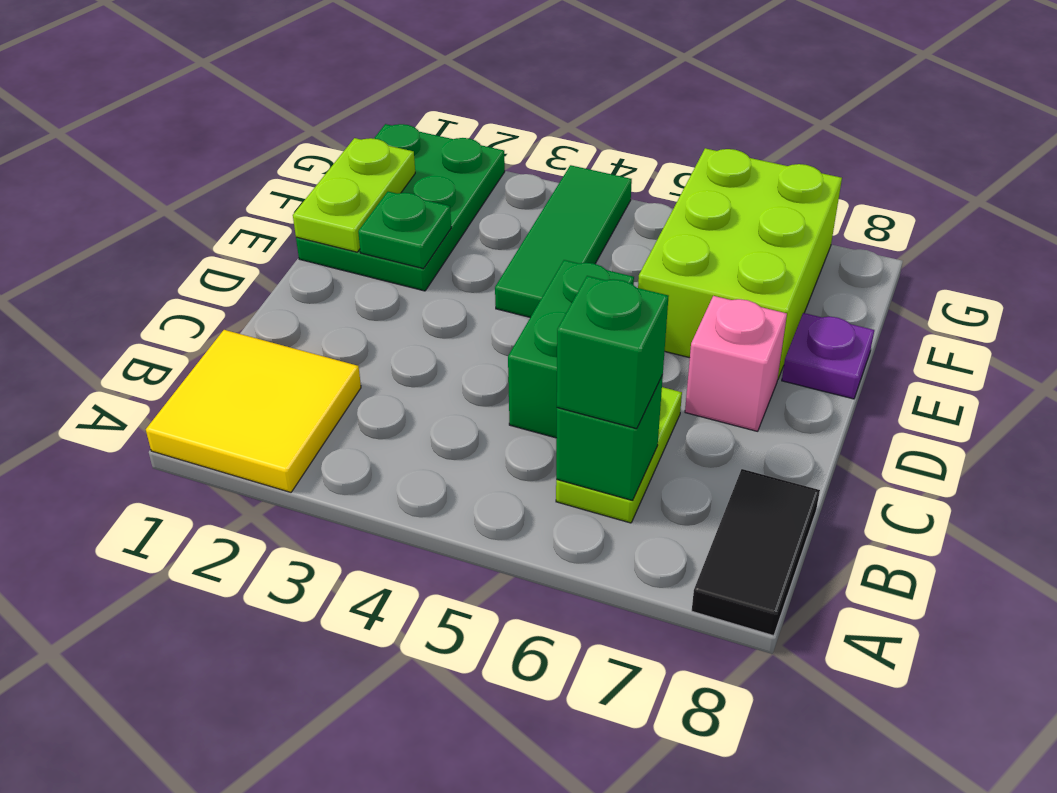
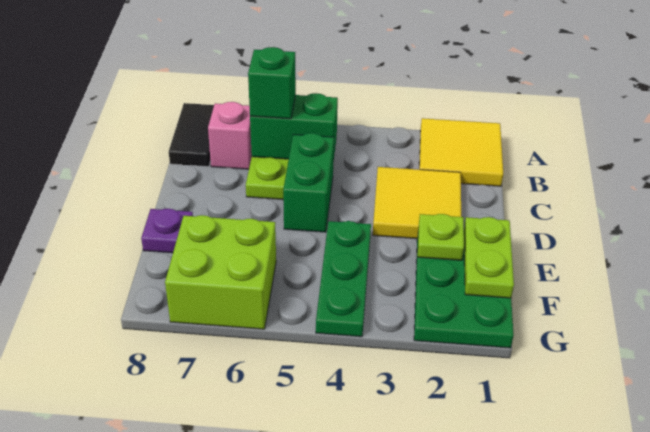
green 1x1 brick [556,375,663,501] -> green 1x2 brick [250,93,338,162]
none -> yellow 2x2 tile [373,167,461,239]
pink 1x1 brick [685,296,787,431] -> pink 1x1 brick moved to [208,102,252,169]
green 1x1 plate [358,192,451,269] -> lime 1x1 plate [418,214,464,260]
green 1x3 tile [495,165,632,317] -> green 1x3 plate [316,221,371,337]
lime 2x3 brick [638,148,842,378] -> lime 2x2 brick [165,215,276,329]

